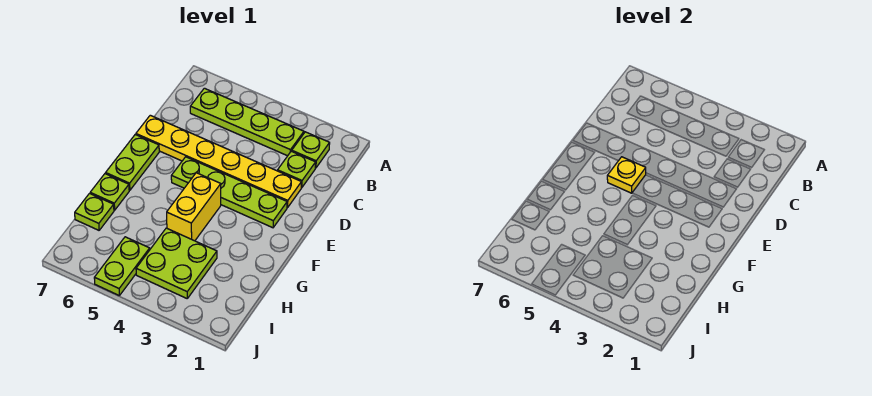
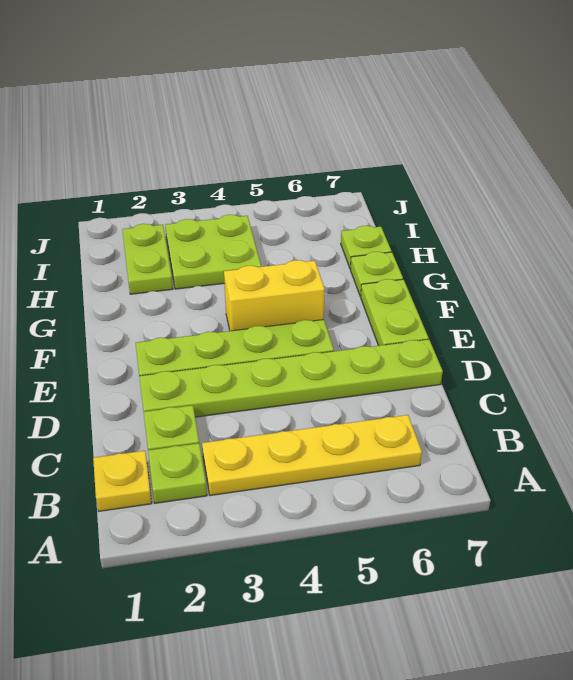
lime 1x4 plate [190,88,304,156] -> yellow 1x4 plate [202,415,422,496]
yellow 1x6 plate [136,115,301,208] -> lime 1x6 plate [139,339,443,417]
yellow 1x1 plate [607,157,646,193] -> yellow 1x1 plate moved to [93,451,152,511]
yellow 1x2 brick [167,173,221,241] -> yellow 1x2 brick turned to [224,260,325,331]
lime 1x2 plate [94,237,150,295] -> lime 1x2 plate moved to [122,224,173,294]

